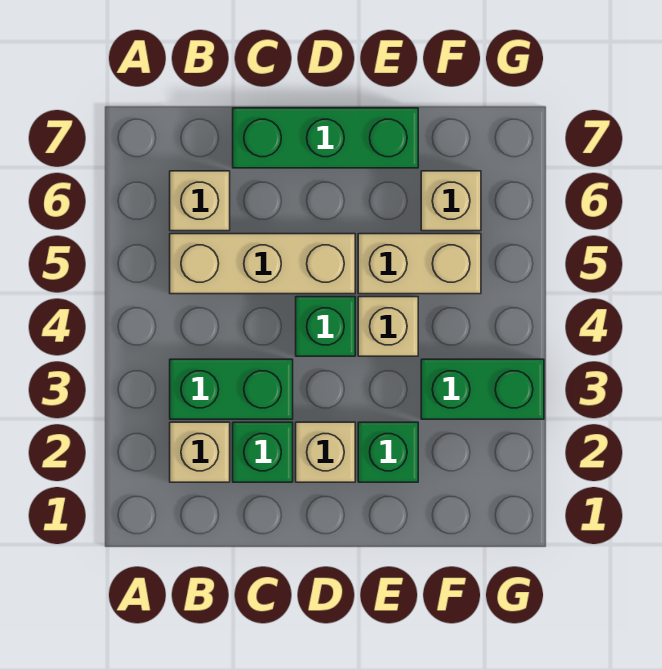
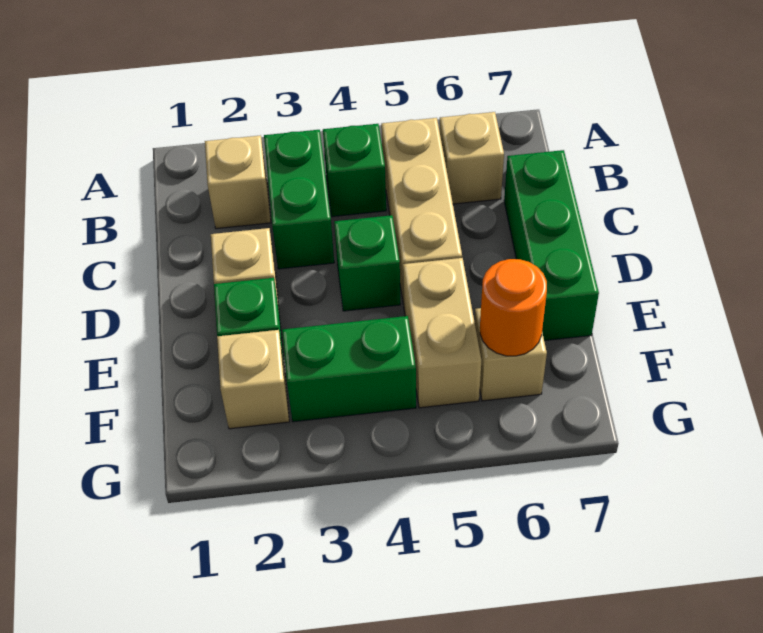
green 1x1 brick [233,422,293,482] -> green 1x1 brick moved to [323,124,386,217]
tan 1x1 brick [358,297,418,356] -> tan 1x1 brick moved to [217,330,289,429]
green 1x2 brick [421,359,544,419] -> green 1x2 brick turned to [282,316,416,422]
none -> orange 1x1 round brick [480,259,547,356]

